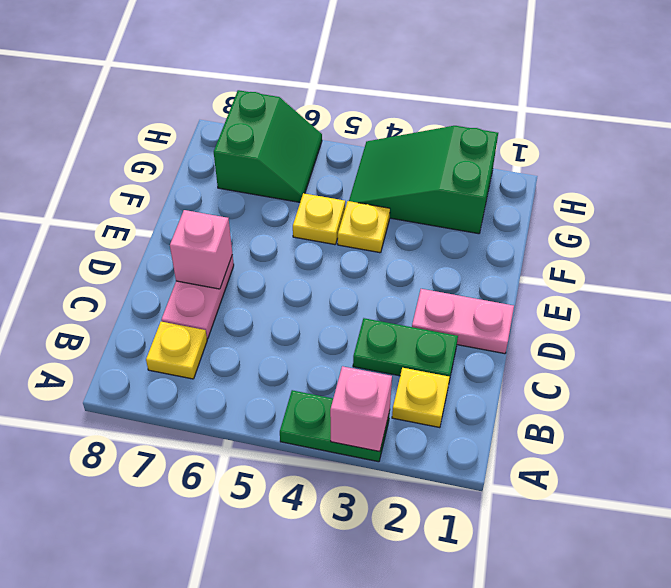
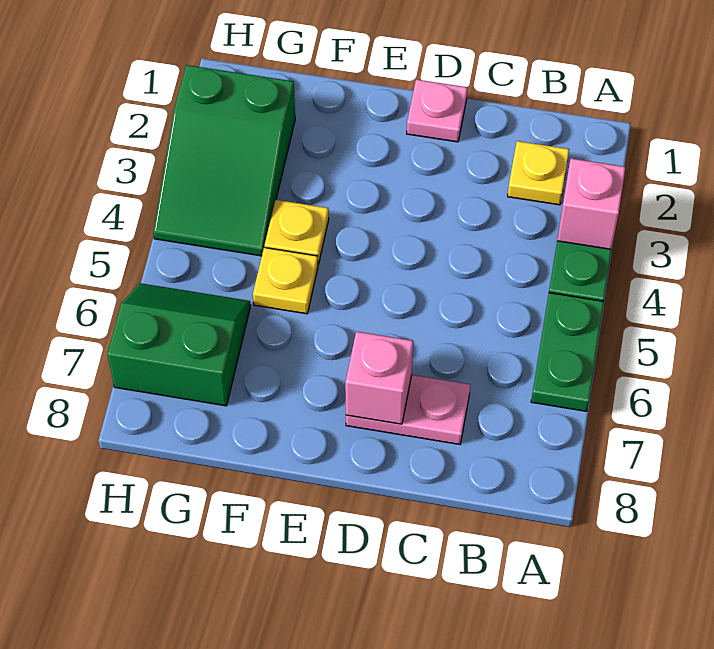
yellow 1x1 plate [146,322,207,379] -> none
green 1x2 plate [353,318,458,381] -> green 1x2 plate moved to [531,293,604,411]
pink 1x2 plate [412,289,514,354] -> pink 1x1 plate [407,79,468,142]

